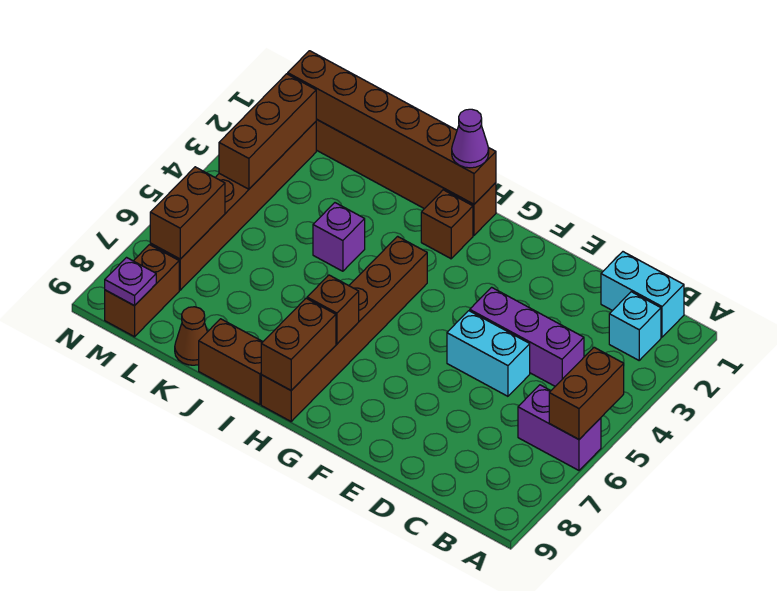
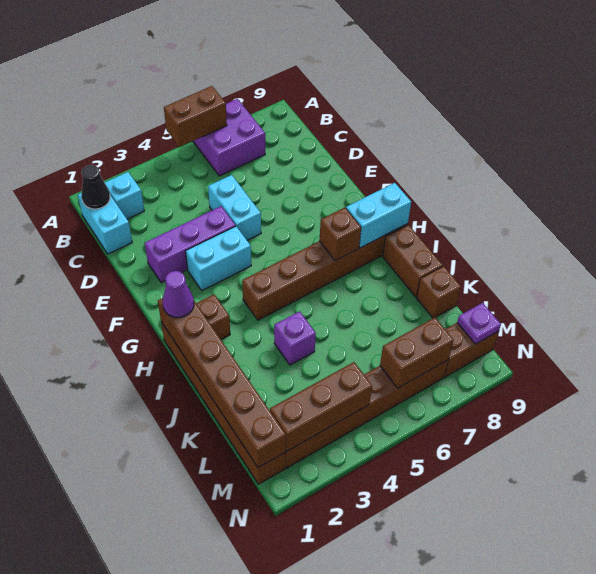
purple 1x2 brick [518,385,601,470] -> purple 2x2 brick [193,99,265,176]
none -> black 1x1 cone [81,165,110,209]
purple 1x3 brick [470,287,584,386] -> purple 1x3 brick turned to [145,206,236,283]
none -> cyan 1x2 brick [186,226,251,290]
brown 1x2 brick [261,298,336,390] -> cyan 1x2 brick [346,183,411,248]
brown 1x1 cone [175,307,207,365] -> brown 1x1 brick [417,266,461,318]

